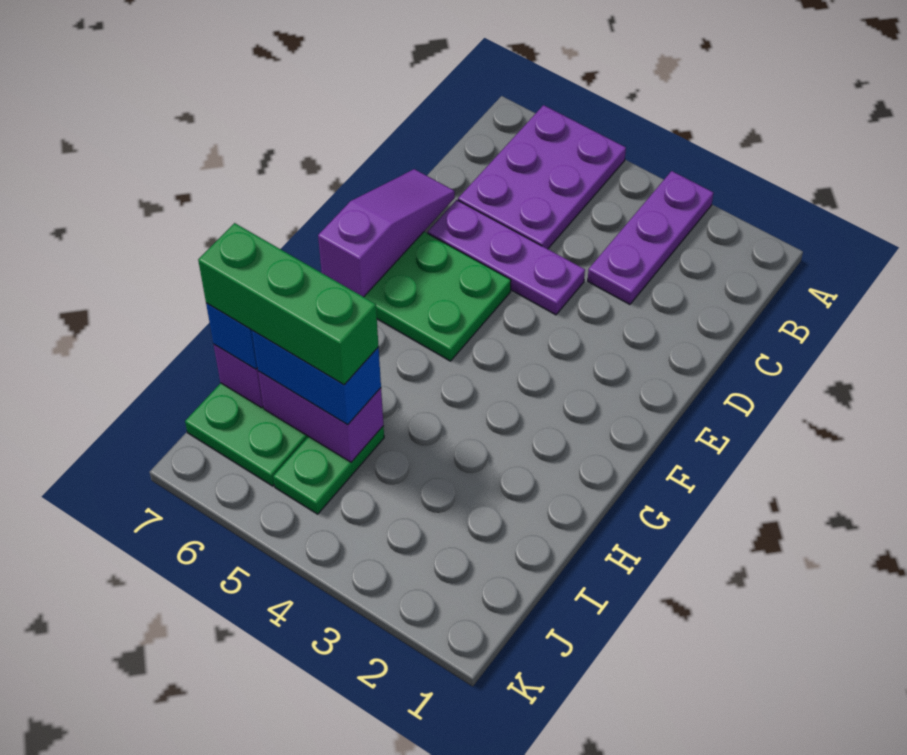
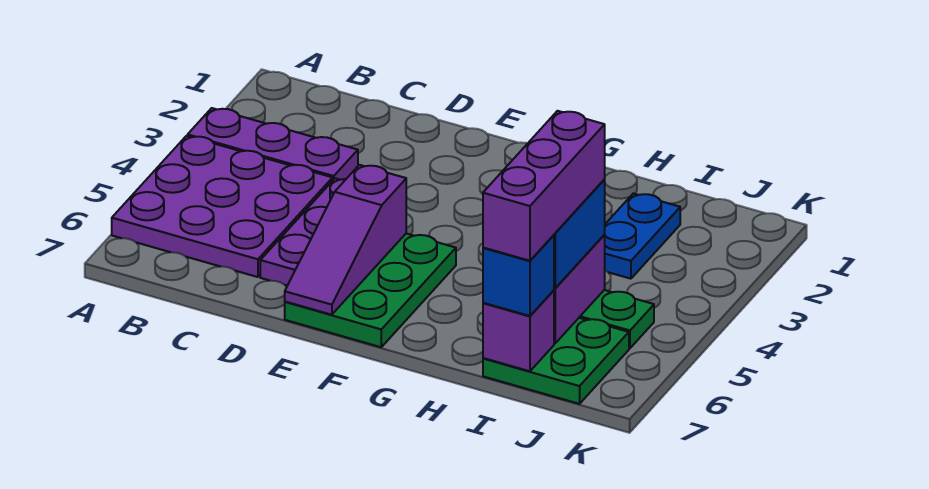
purple 2x3 plate [458,105,626,249] -> purple 3x3 plate [112,136,333,277]
purple 1x3 slope [318,169,455,297] -> purple 1x3 slope turned to [285,165,406,315]
none -> blue 1x2 plate [604,193,680,279]
green 1x3 brick [198,223,379,385] -> purple 1x3 brick [483,111,605,261]

